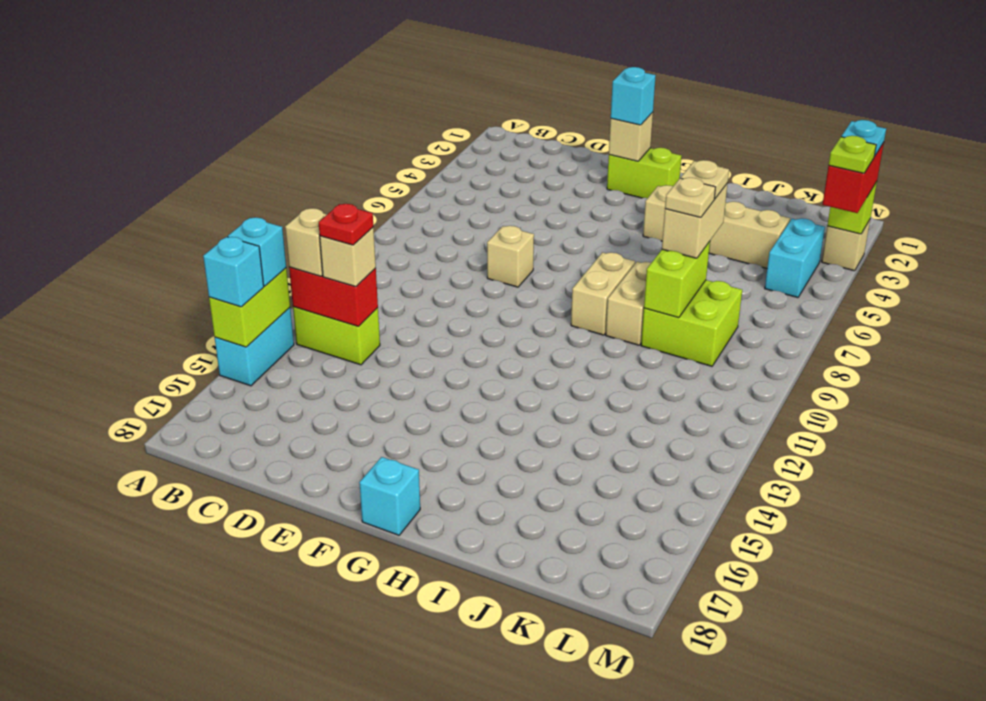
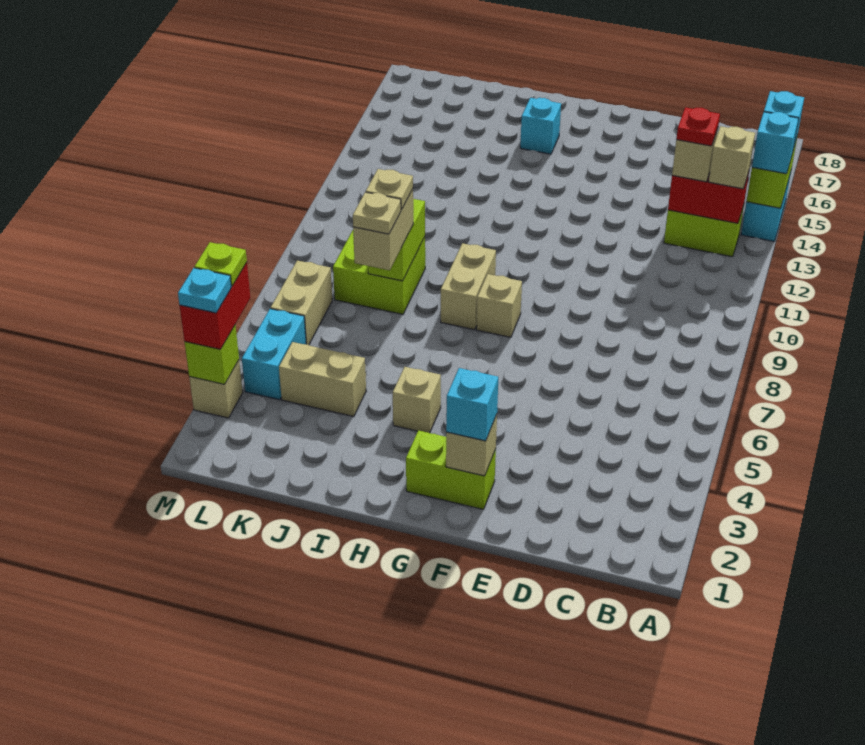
tan 1x1 brick [487,226,534,287] -> tan 1x1 brick moved to [476,274,522,337]
cyan 1x1 brick [359,457,420,535] -> cyan 1x1 brick moved to [520,98,561,154]
tan 1x2 brick [606,262,652,345] -> tan 1x2 brick moved to [271,261,332,345]

